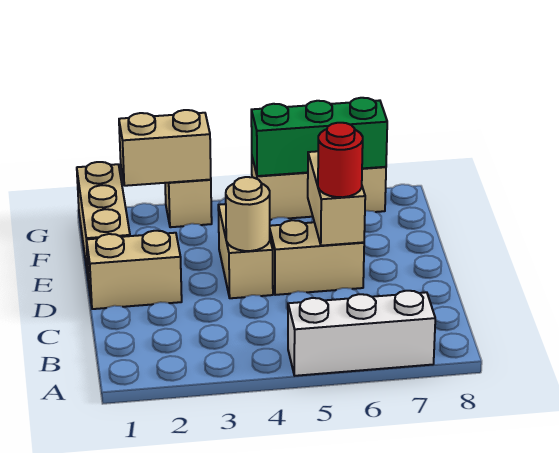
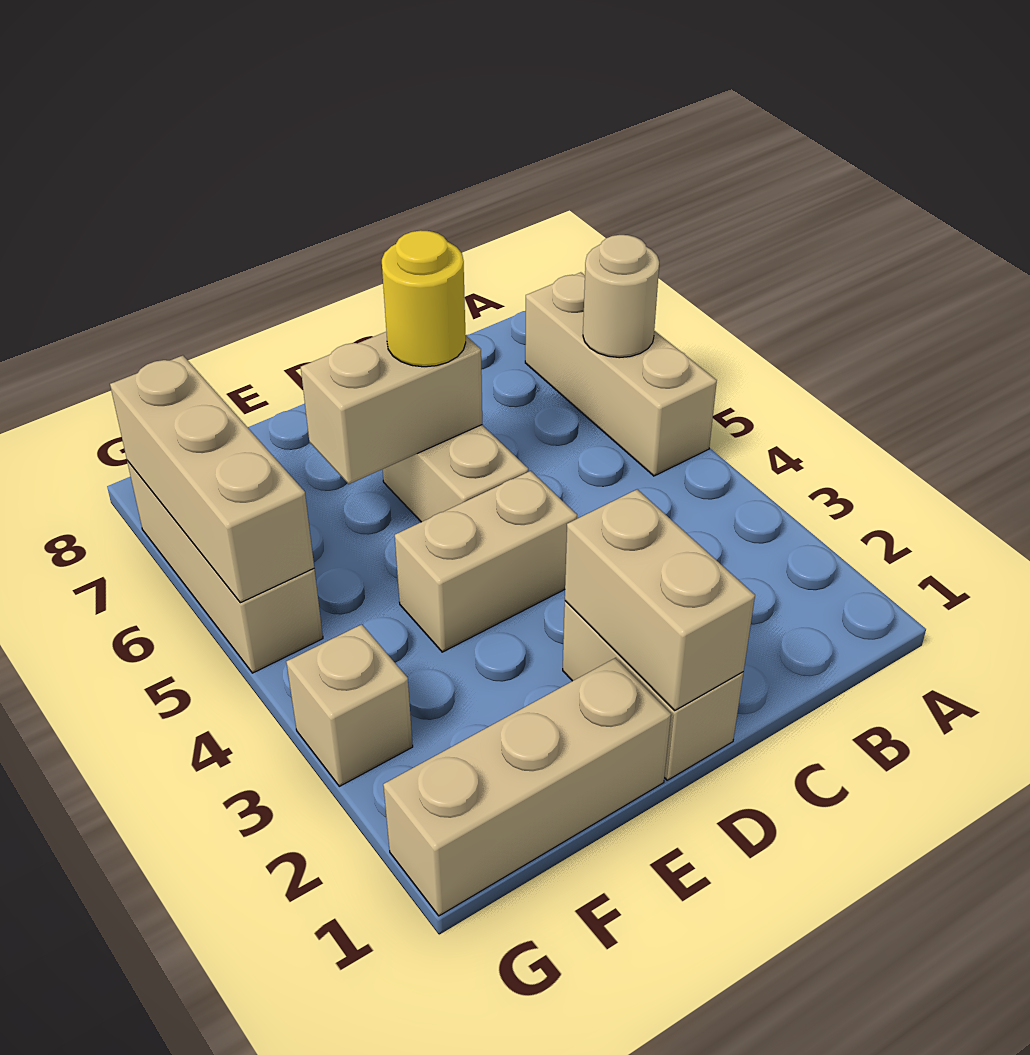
white 1x3 brick [288,291,435,376] -> tan 1x3 brick [525,272,717,476]
tan 1x1 round brick [226,177,270,251] -> tan 1x1 round brick moved to [583,235,659,358]
red 1x1 round brick [318,123,363,197] -> yellow 1x1 round brick [382,230,466,367]
tan 1x2 brick [119,110,211,186] -> tan 1x2 brick moved to [565,489,755,710]
green 1x3 brick [251,98,387,176] -> tan 1x3 brick [110,355,314,603]

